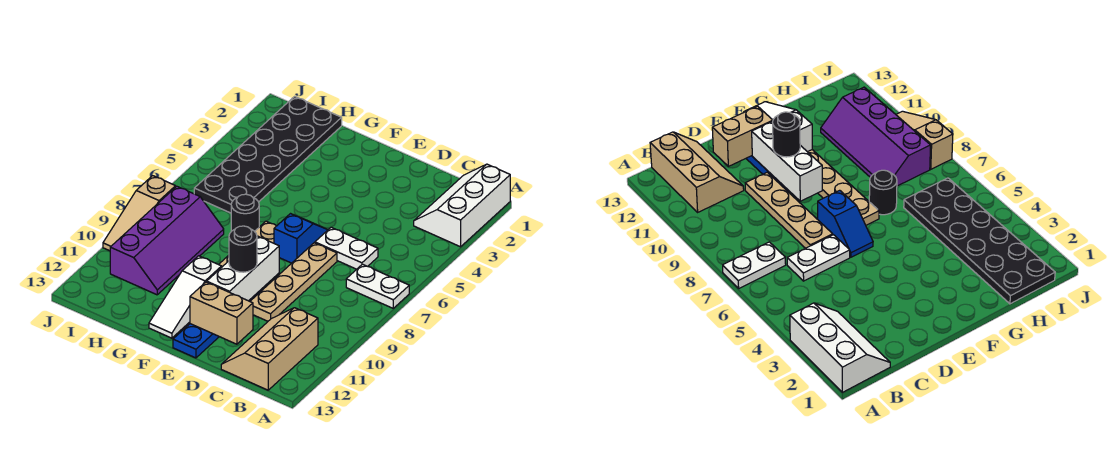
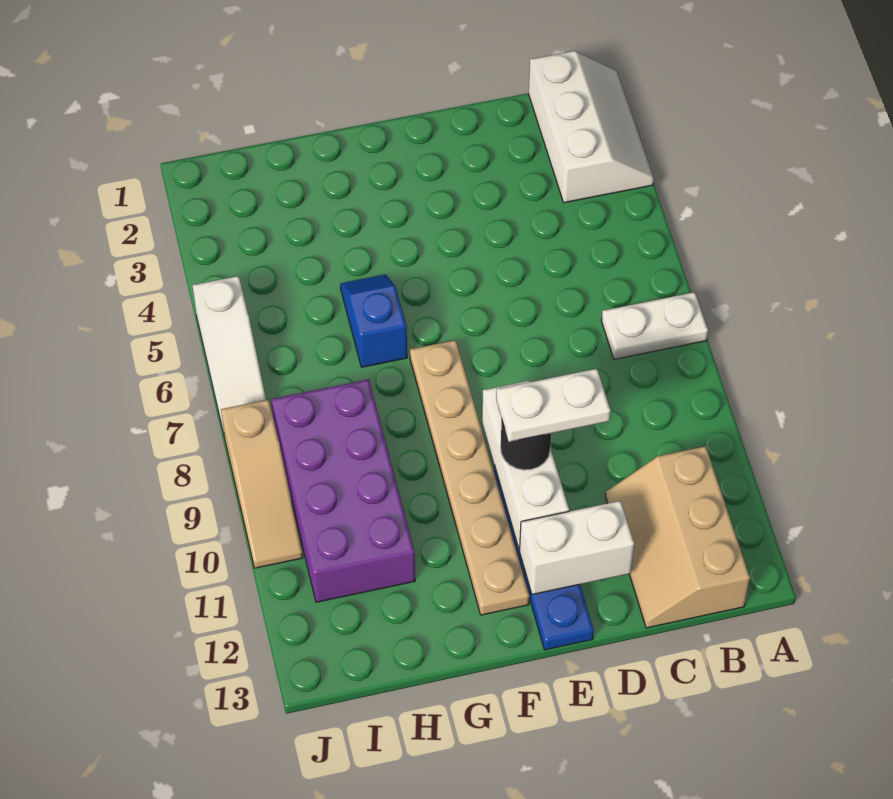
white 2x3 slope [414,164,510,247] -> white 2x3 slope turned to [529,51,654,203]
white 1x2 plate [315,227,378,269] -> white 1x2 plate moved to [496,369,611,442]
tan 1x4 plate [250,243,337,321] -> none
tan 1x2 brick [190,282,253,344] -> white 1x2 brick [520,501,634,594]
blue 1x2 slope [274,214,327,263] -> blue 1x2 slope moved to [340,274,407,367]
white 1x3 slope [149,256,222,338] -> white 1x3 slope moved to [192,276,266,437]
black 1x1 round brick [231,194,259,231] -> none
black 2x6 plate [194,96,342,213] -> none
purple 2x4 slope [110,186,224,295] -> purple 2x4 brick [271,379,415,602]

